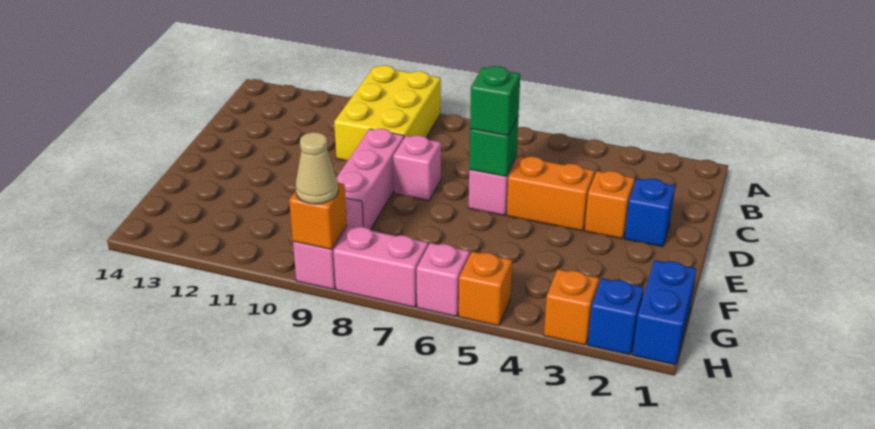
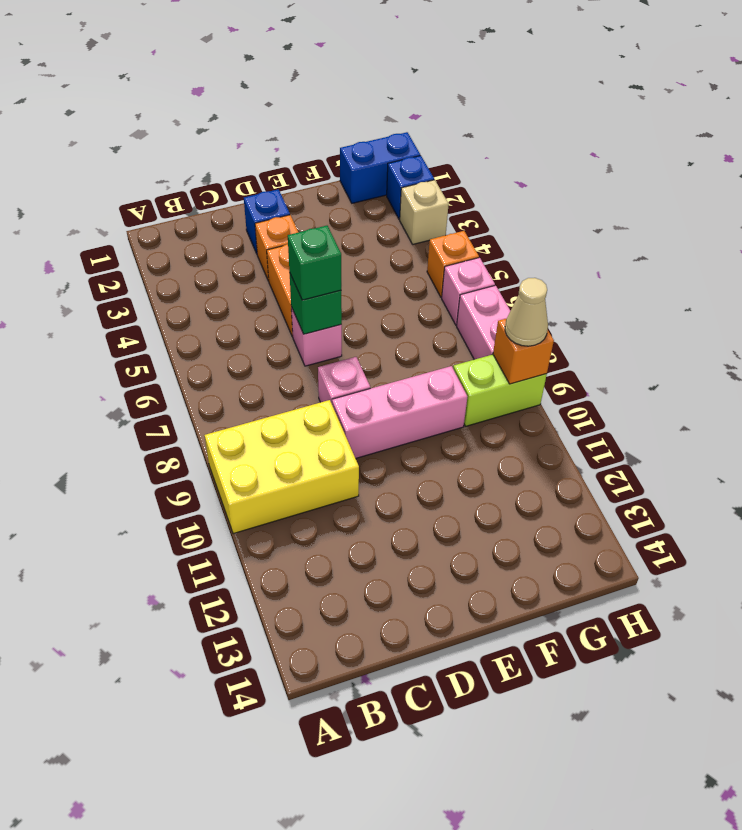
pink 1x2 brick [293,197,363,290] -> lime 1x2 brick [453,355,547,426]
orange 1x1 brick [544,269,599,345] -> tan 1x1 brick [400,180,449,244]

